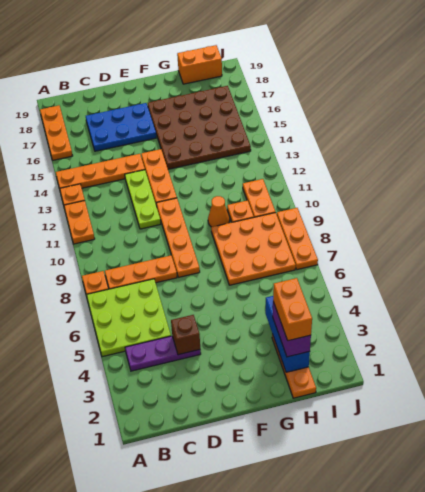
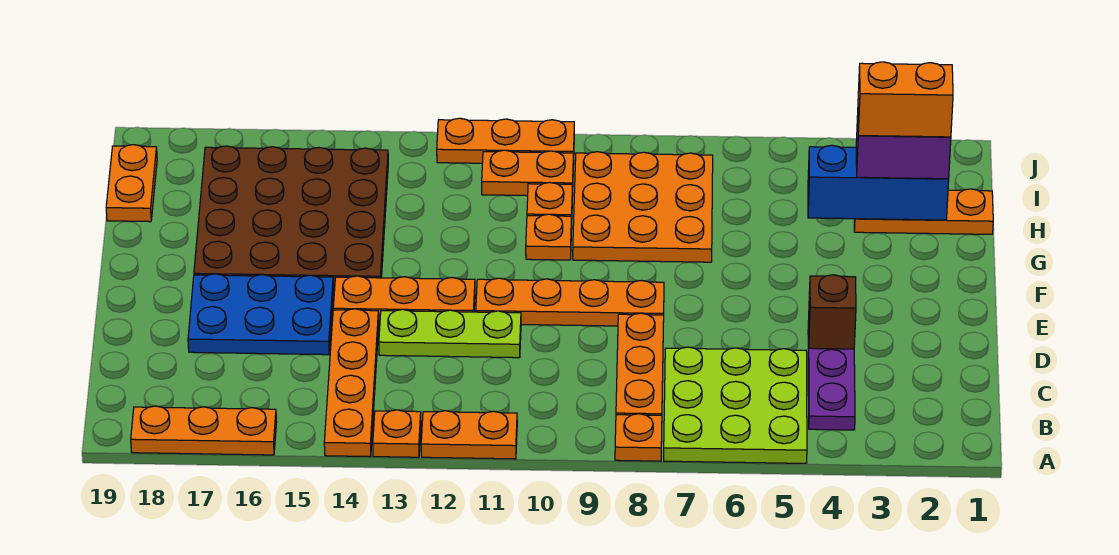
blue 2x3 plate [86,103,156,151] -> blue 2x3 plate turned to [188,274,334,355]
orange 1x1 cone [208,196,230,227] -> orange 1x1 plate [526,214,572,260]
orange 1x2 brick [177,45,222,84] -> orange 1x2 plate [106,145,157,222]
orange 1x3 plate [277,208,318,270] -> orange 1x3 plate moved to [437,118,574,164]

